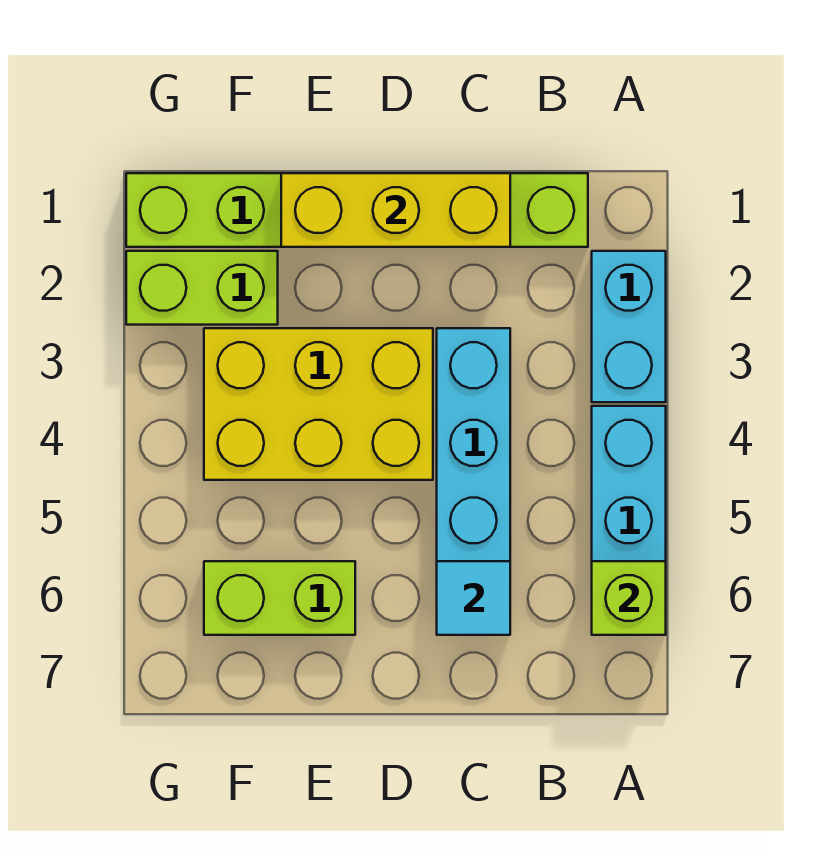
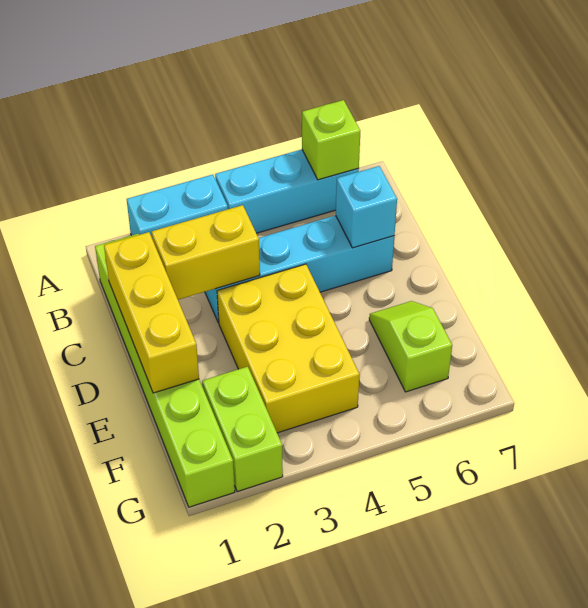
none -> yellow 1x2 brick [152,205,260,300]
cyan 1x1 tile [437,561,510,635] -> cyan 1x1 brick [336,166,397,248]
lime 1x2 brick [204,561,355,635] -> lime 1x2 slope [369,301,452,392]

